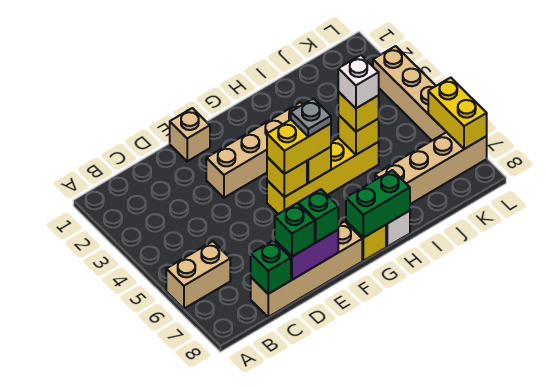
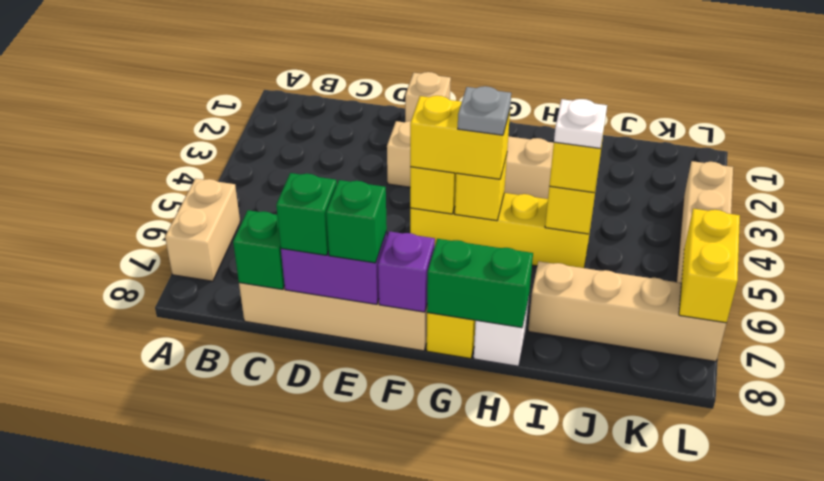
tan 1x2 brick [166,241,230,309] -> tan 1x2 brick turned to [165,178,240,281]
none -> purple 1x1 brick [378,231,435,312]
white 1x1 brick [338,55,379,108] -> white 1x1 plate [554,99,607,148]

